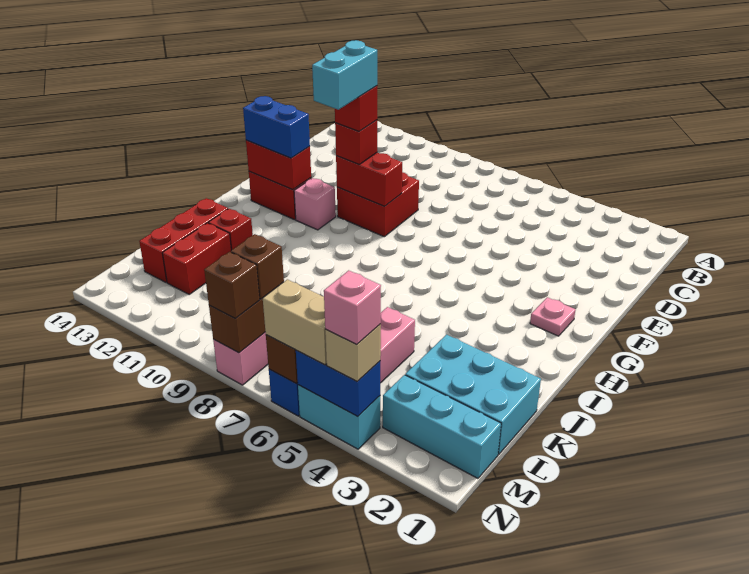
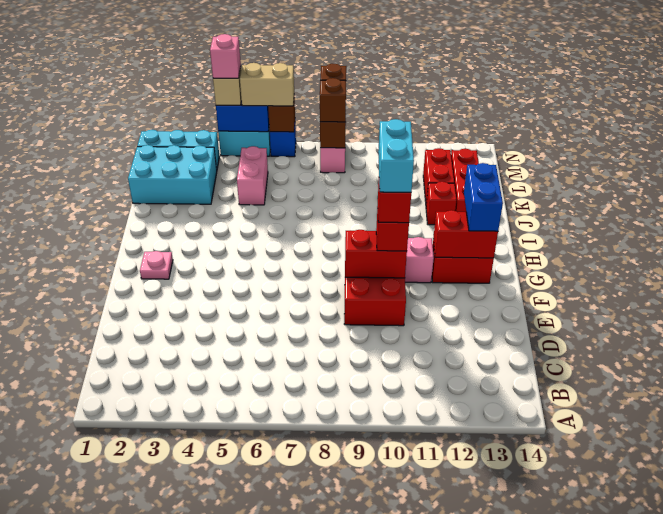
blue 1x2 brick [243,96,310,158] -> blue 1x2 brick turned to [464,163,503,231]

